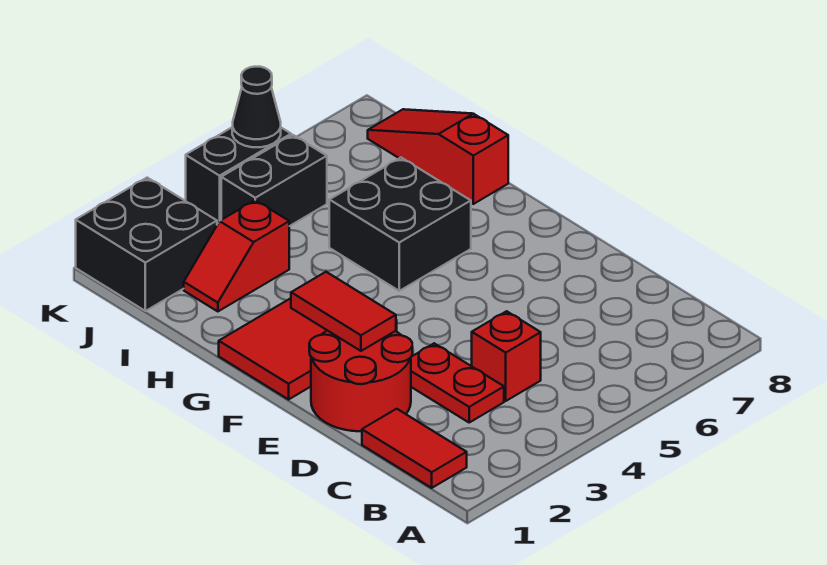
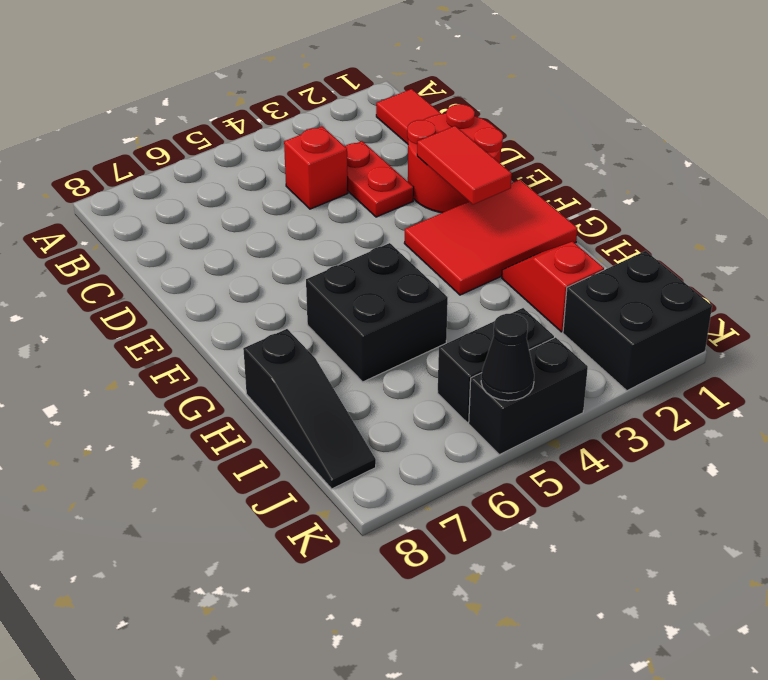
red 1x3 slope [368,109,508,204] -> black 1x3 slope [243,329,376,489]
red 1x2 slope [184,200,289,311] -> red 1x2 slope turned to [502,241,604,332]

